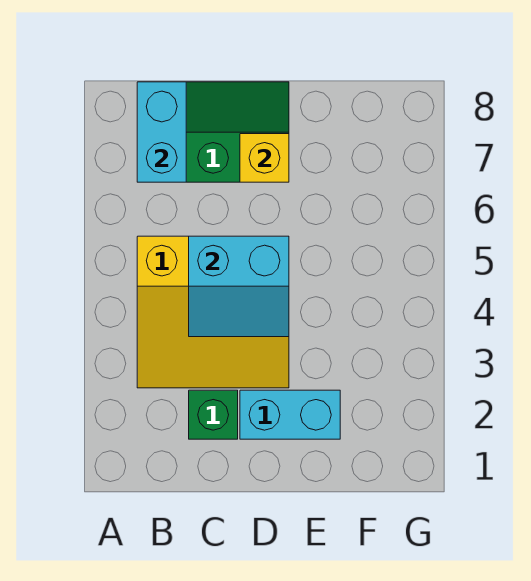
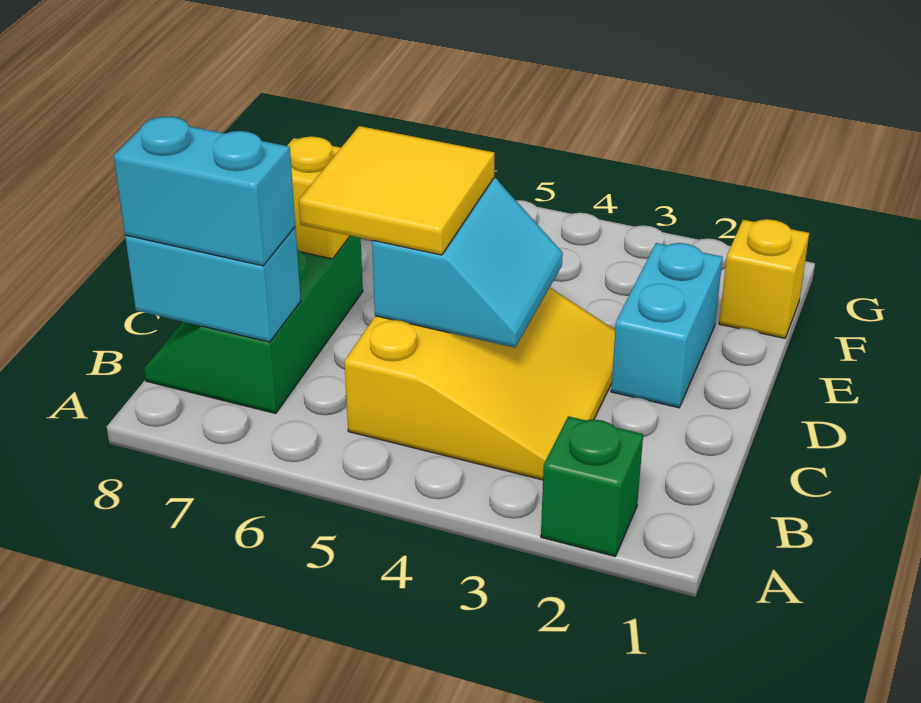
none -> cyan 1x2 brick [114,117,295,266]
green 1x1 brick [189,390,238,439] -> green 1x1 brick moved to [541,416,643,556]
none -> yellow 2x2 tile [299,126,495,255]
none -> yellow 1x1 brick [719,219,809,338]

